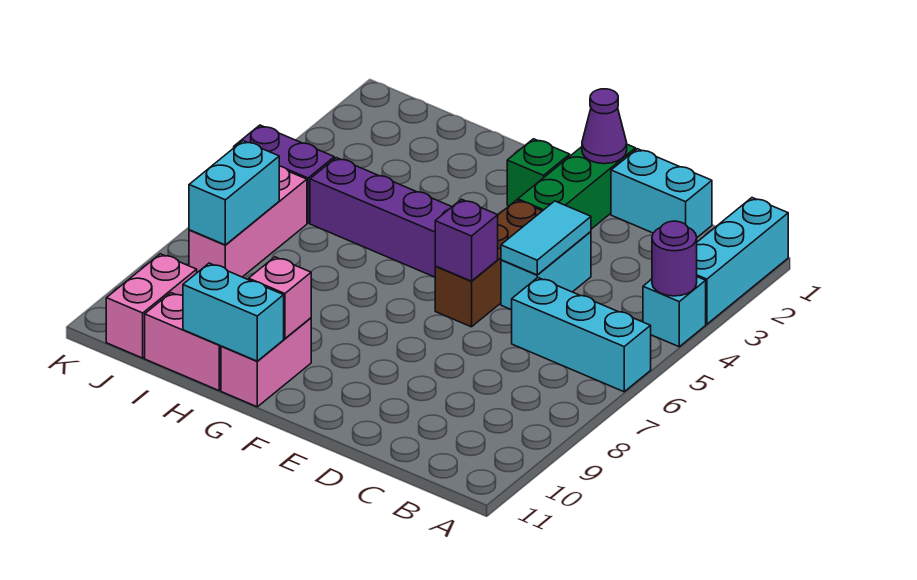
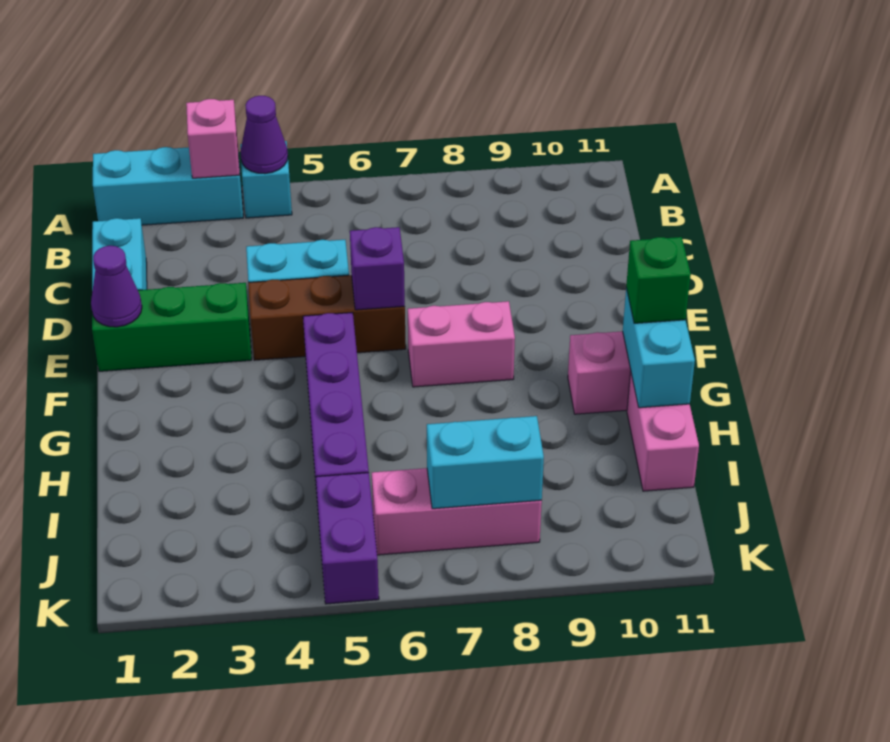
purple 1x1 round brick [652,221,697,296] -> purple 1x1 cone [240,96,288,174]
cyan 1x3 brick [512,278,651,392] -> none
cyan 1x2 tile [501,201,591,275] -> none
green 1x1 brick [507,139,570,206] -> green 1x1 brick moved to [626,237,691,323]
pink 1x1 brick [249,257,311,339] -> pink 1x1 brick moved to [186,99,240,178]
pink 1x2 brick [106,254,197,358] -> pink 1x2 brick moved to [408,301,515,387]

